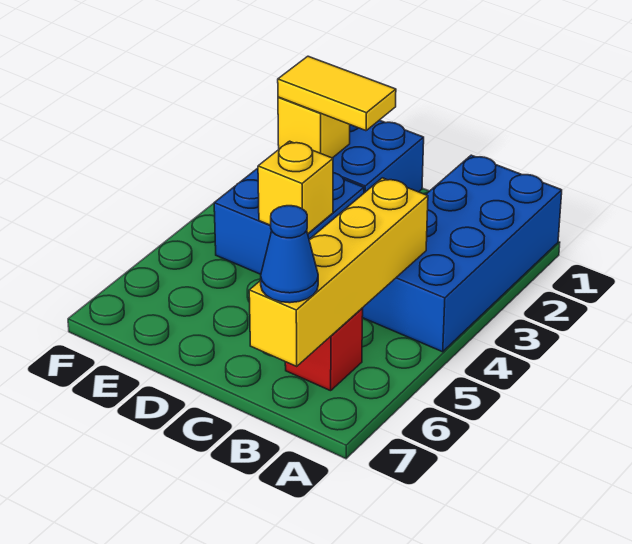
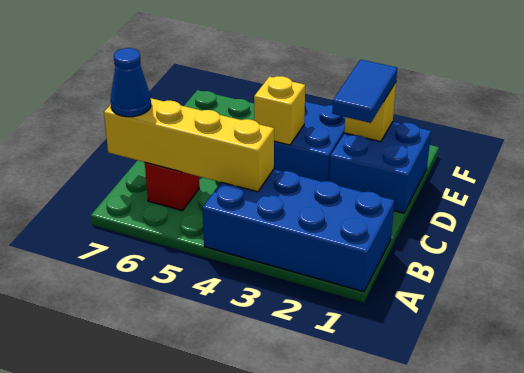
yellow 1x2 tile [278,56,396,131] -> blue 1x2 tile [332,60,397,123]

